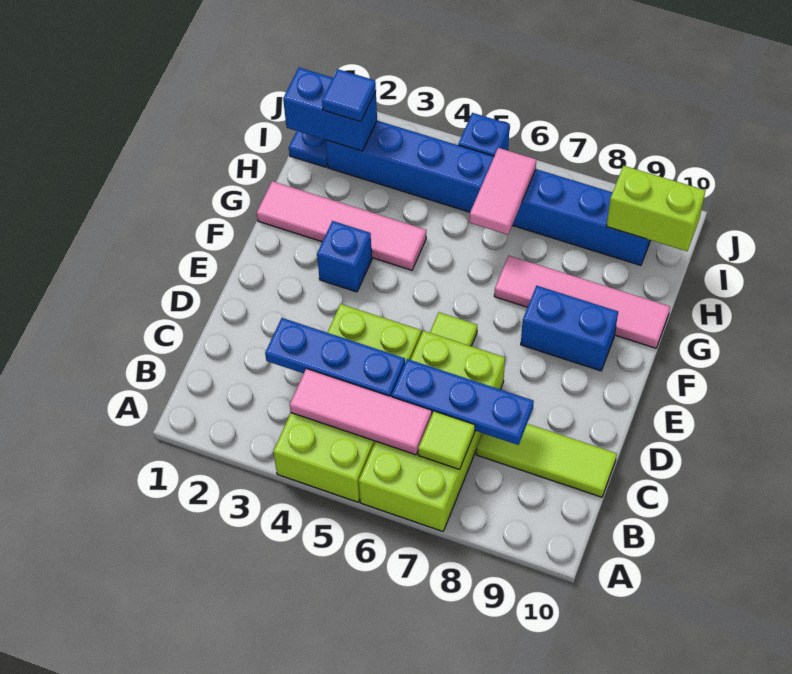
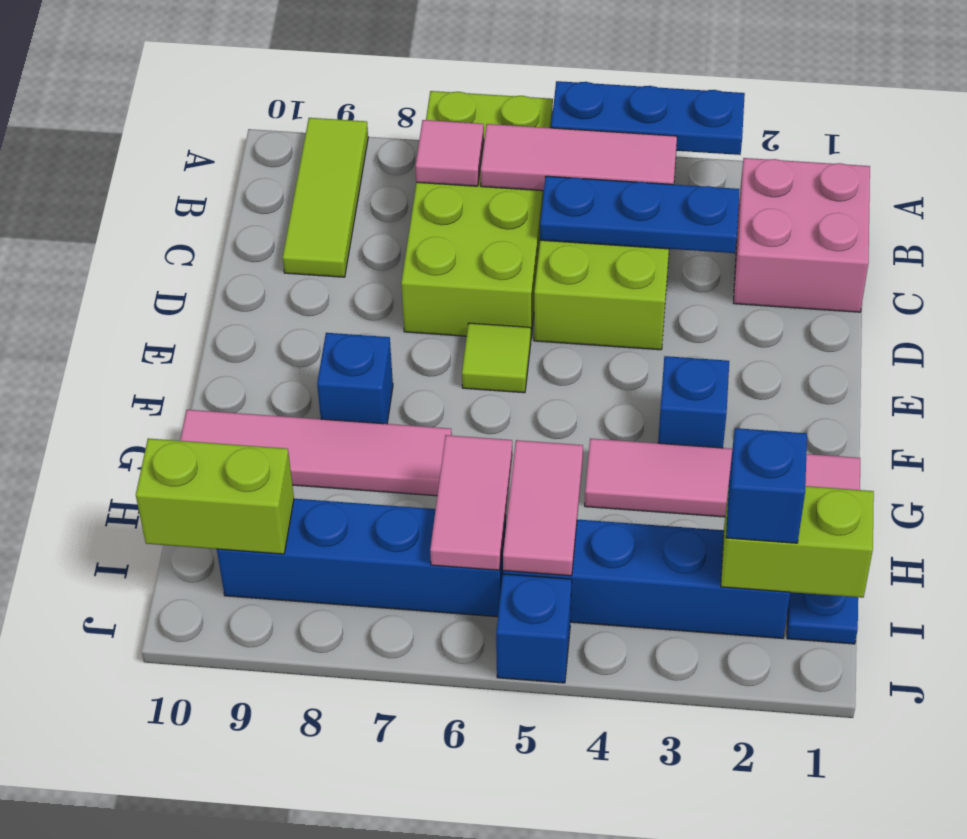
none -> pink 2x2 brick [733,158,870,312]
lime 1x1 tile [418,411,475,470] -> pink 1x1 tile [415,120,484,186]
blue 1x3 plate [392,359,534,445] -> blue 1x3 plate moved to [551,81,745,155]
lime 1x3 tile [476,424,617,497] -> lime 1x3 tile turned to [283,118,368,277]
blue 1x2 brick [521,286,618,371] -> blue 1x1 brick [317,333,393,424]
none -> pink 1x2 tile [503,440,583,576]
blue 1x2 brick [283,68,377,151] -> lime 1x2 brick [721,486,874,598]
blue 1x1 tile [322,69,376,122] -> blue 1x1 brick [726,428,807,543]

